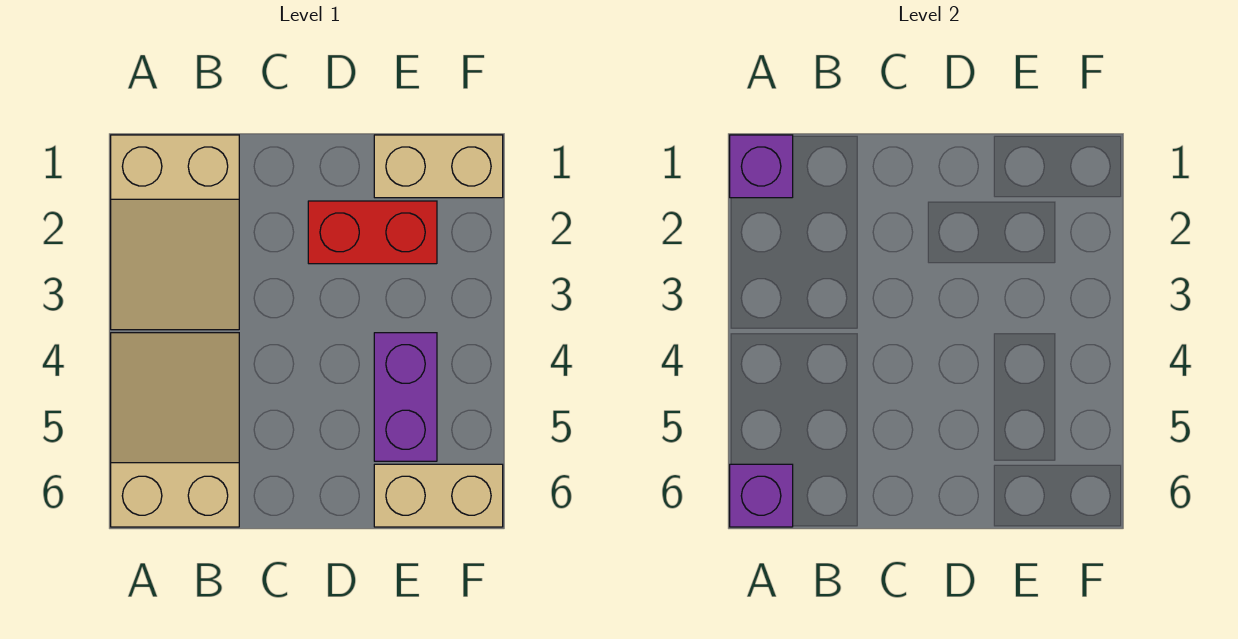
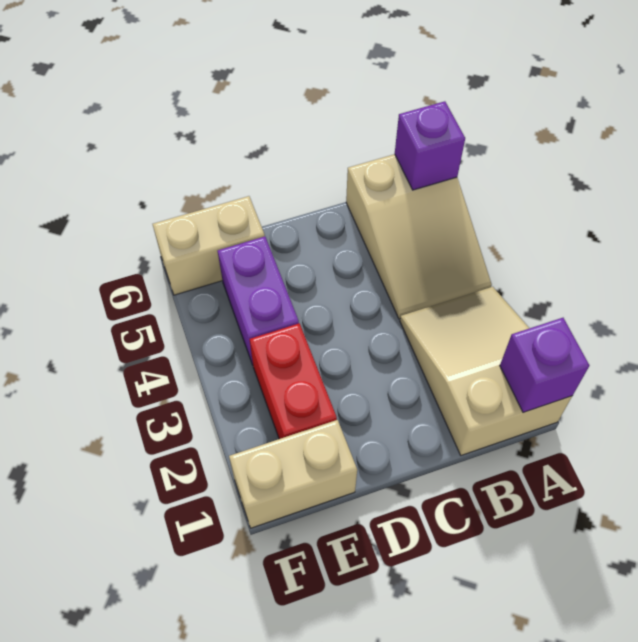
red 1x2 brick [308,201,437,264] -> red 1x2 brick turned to [250,323,337,439]

